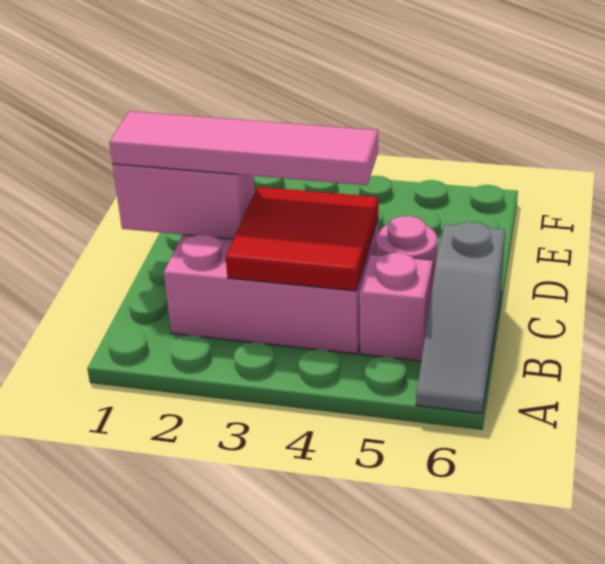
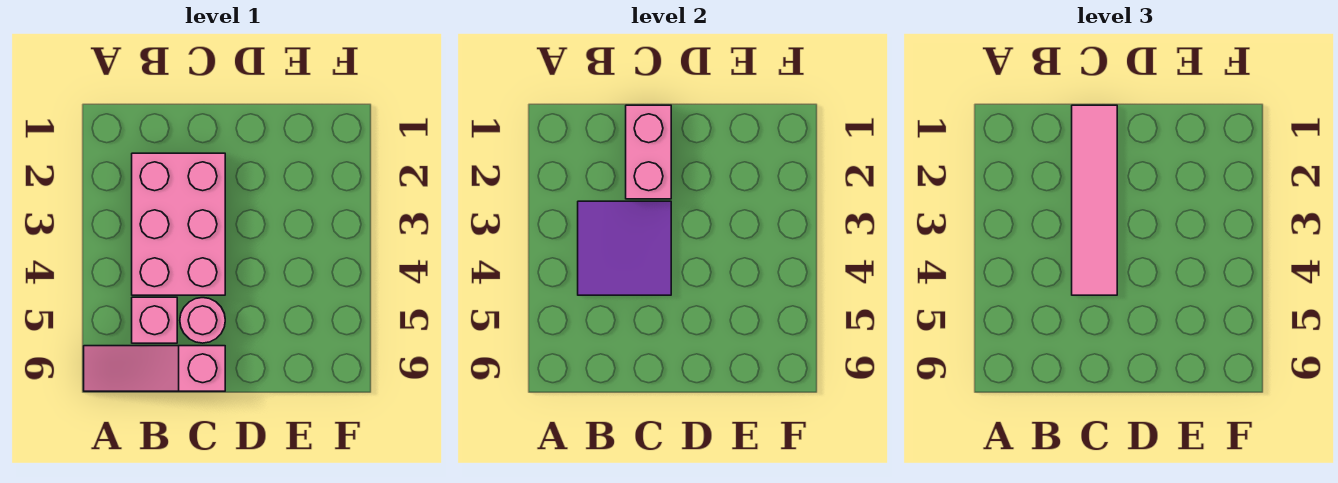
grey 1x3 slope [416,222,505,413] -> pink 1x3 slope [84,346,225,391]
red 2x2 tile [226,187,378,291] -> purple 2x2 tile [578,201,671,295]

